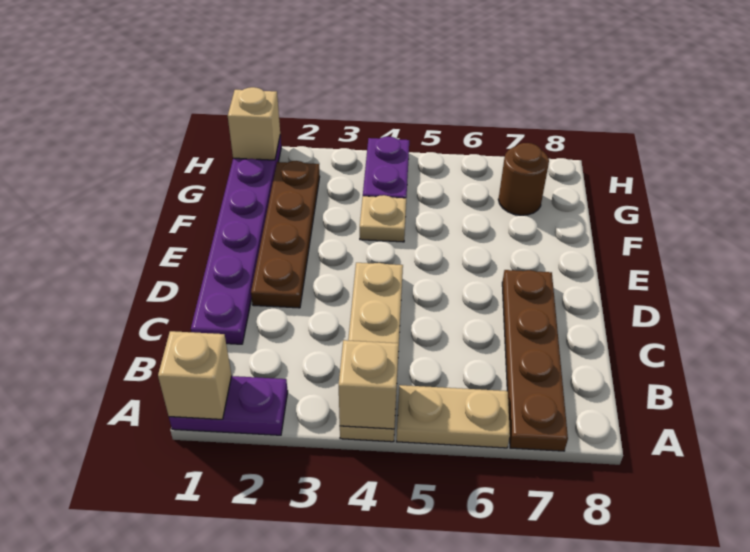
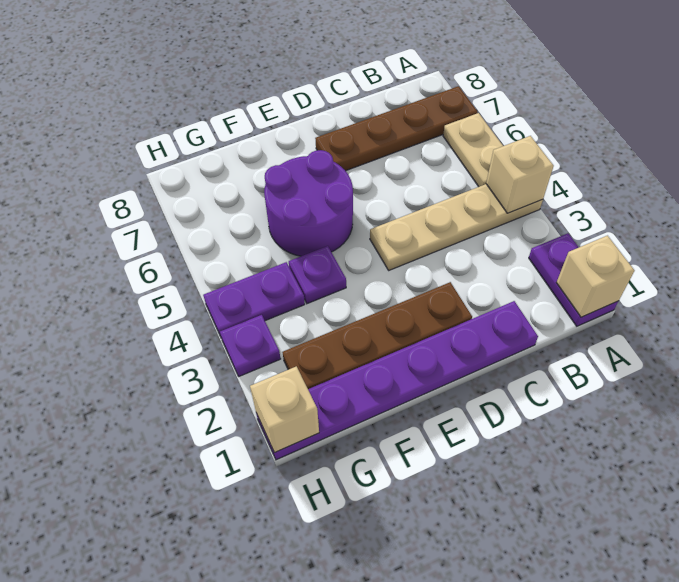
none -> purple 2x2 round brick [264,150,353,256]
tan 1x1 plate [360,195,406,242] -> purple 1x1 plate [289,246,346,304]
brown 1x1 round brick [498,143,549,215] -> none
none -> purple 1x1 plate [220,315,281,376]

